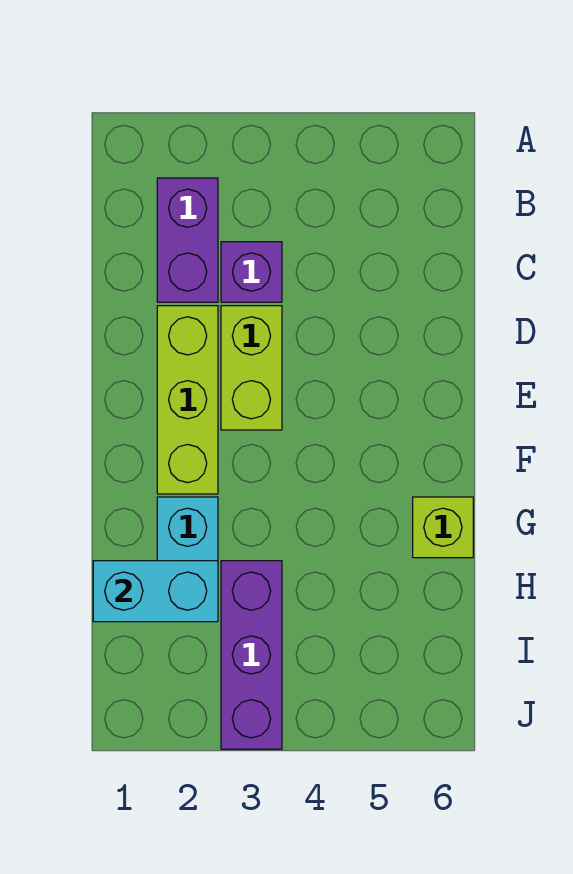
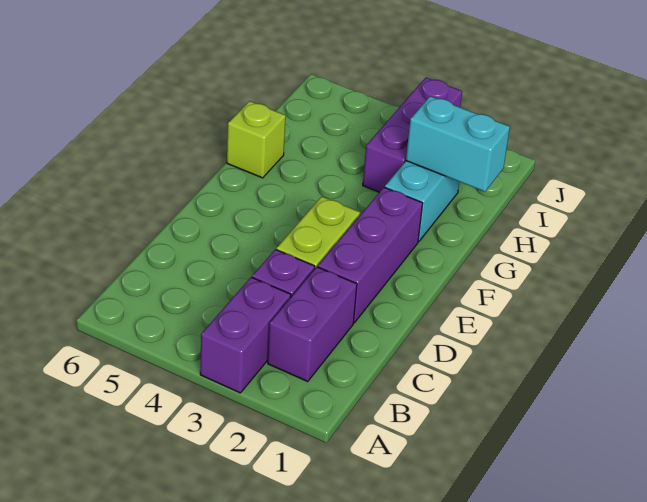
none -> purple 1x2 brick [200,277,291,393]
lime 1x3 brick [157,306,218,494] -> purple 1x3 brick [318,187,423,323]

